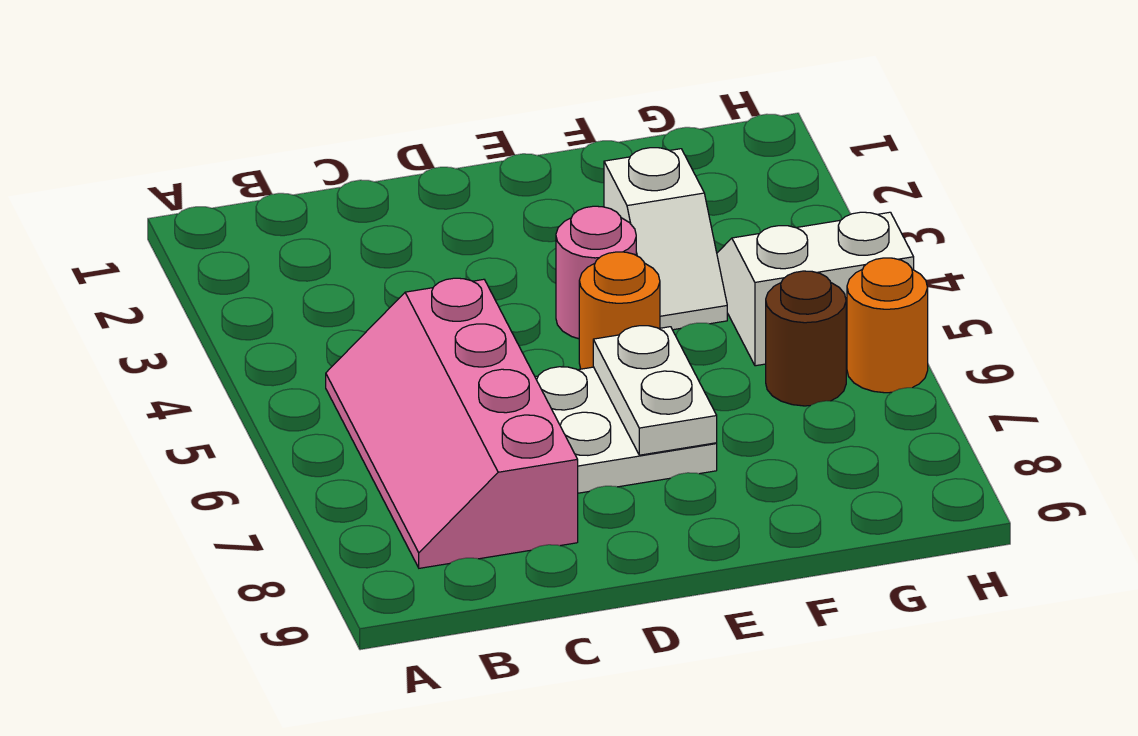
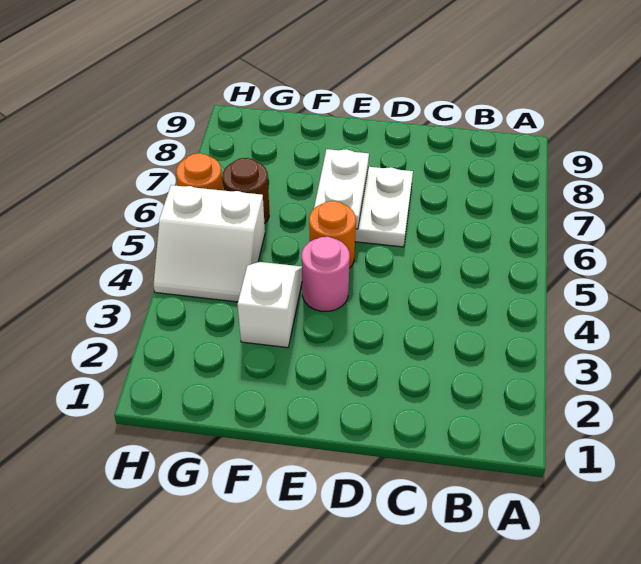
pink 2x4 slope [326,278,578,568] -> none

